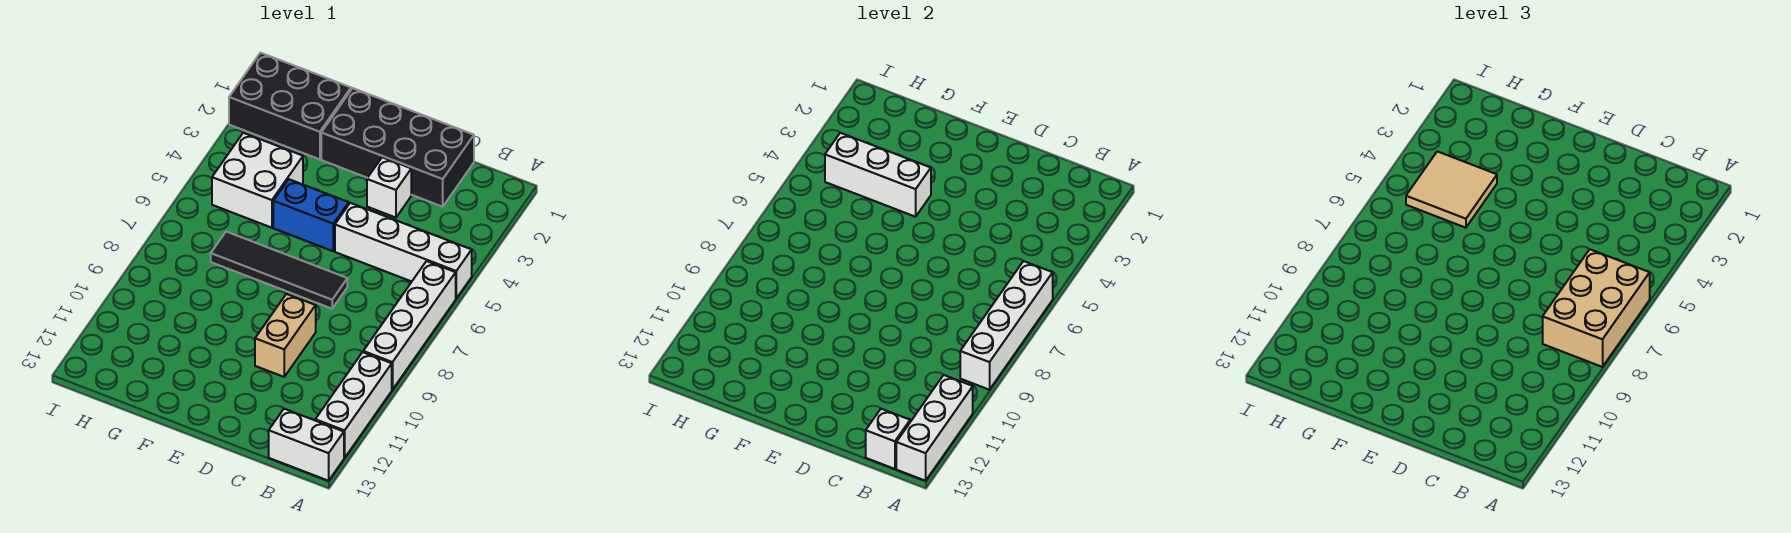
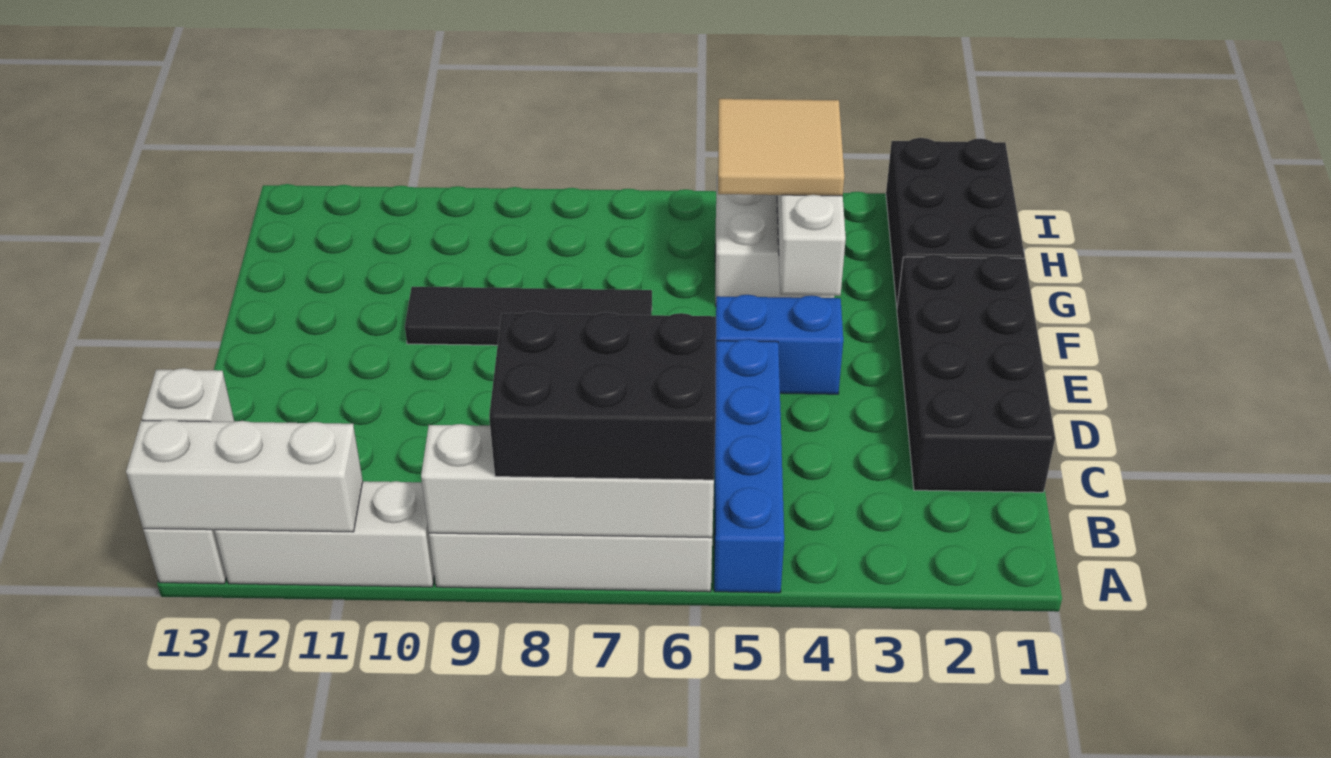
white 1x4 brick [335,203,472,298] -> blue 1x4 brick [714,339,784,593]
tan 2x3 brick [1543,249,1650,367] -> black 2x3 brick [489,311,716,480]
white 1x1 brick [367,157,411,218] -> none
black 1x4 tile [211,232,347,309] -> black 1x4 tile turned to [405,287,652,345]
tan 1x2 brick [255,294,316,377] -> none
blue 1x2 brick [273,179,349,251] -> blue 1x2 brick turned to [716,295,843,394]

